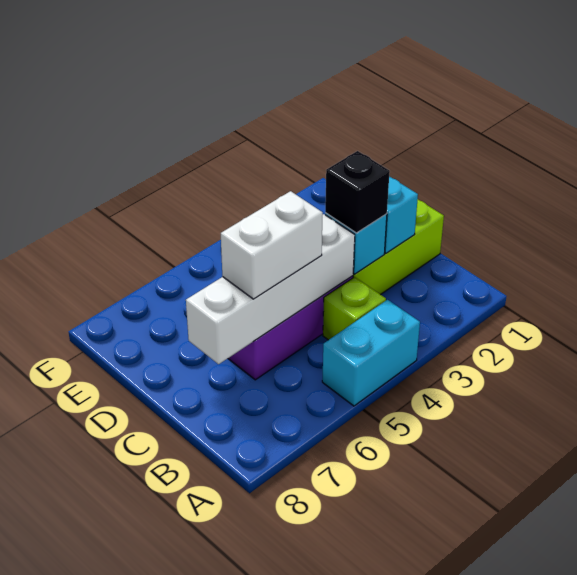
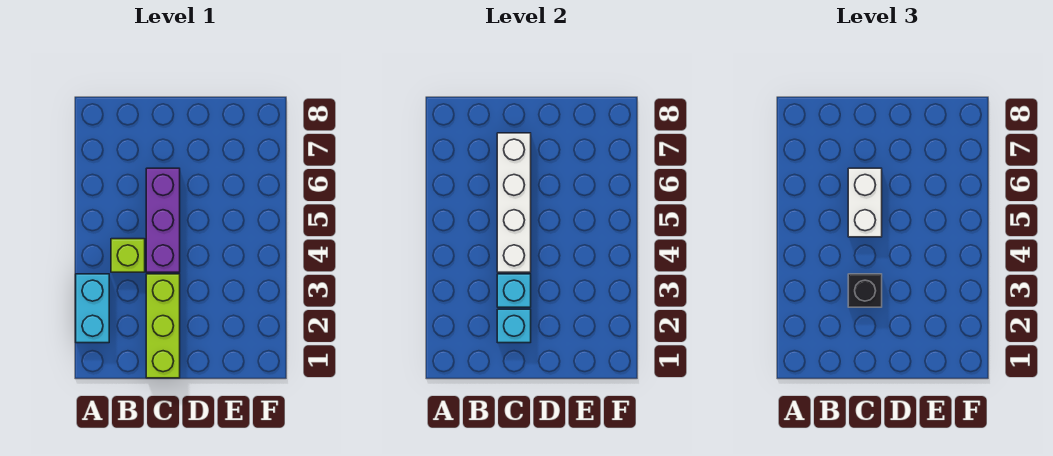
cyan 1x2 brick [322,300,420,406] -> cyan 1x2 brick moved to [76,274,109,343]

